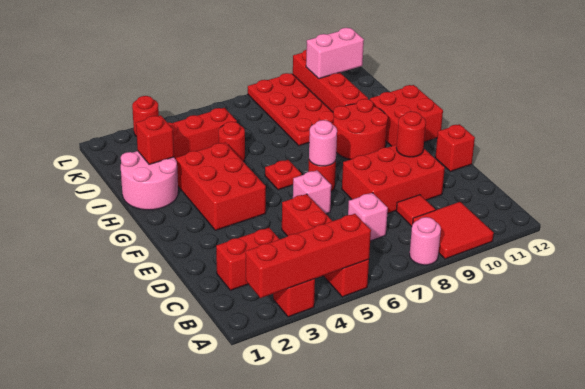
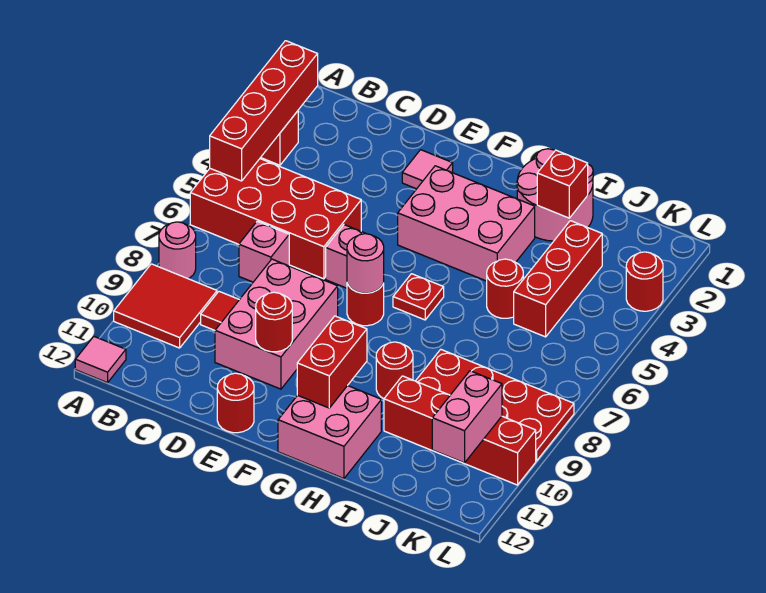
red 1x4 brick [282,194,369,297] -> red 2x4 brick [190,159,361,279]
none -> pink 1x1 tile [75,337,126,383]
red 1x2 brick [216,228,279,290] -> red 1x2 brick moved to [297,316,367,408]
red 2x3 brick [342,145,445,214] -> pink 2x3 brick [215,259,338,389]
none -> pink 1x1 tile [402,150,453,189]
red 1x1 brick [435,124,475,171] -> red 1x1 round brick [217,373,254,433]
red 2x3 brick [176,143,266,230] -> pink 2x3 brick [398,166,535,281]
red 2x2 round brick [333,99,388,159] -> red 1x1 round brick [376,342,413,399]
red 2x2 brick [370,85,443,146] -> pink 2x2 brick [278,386,381,478]

